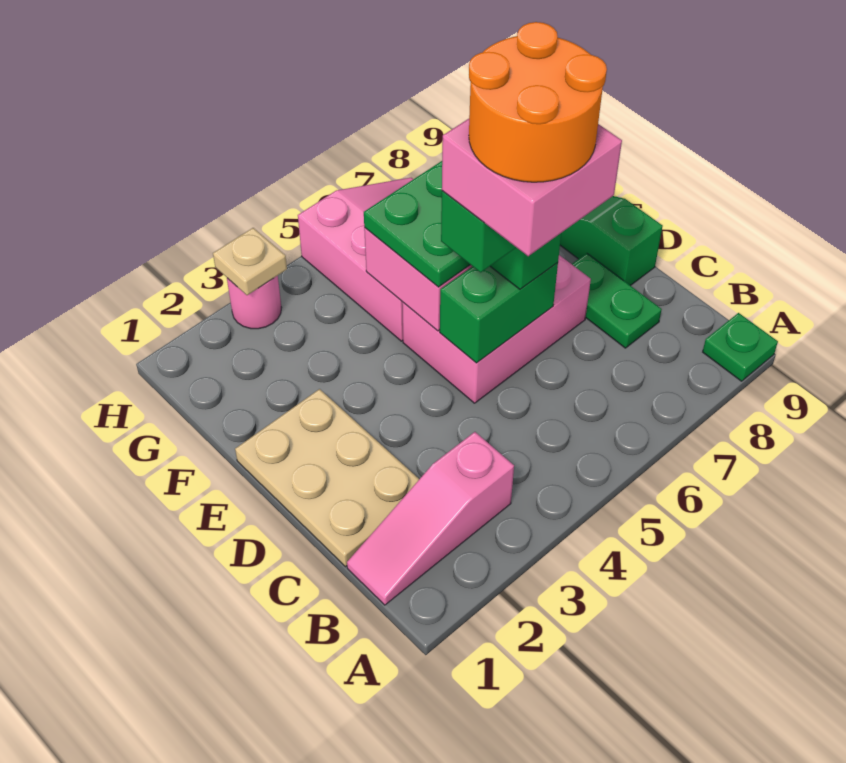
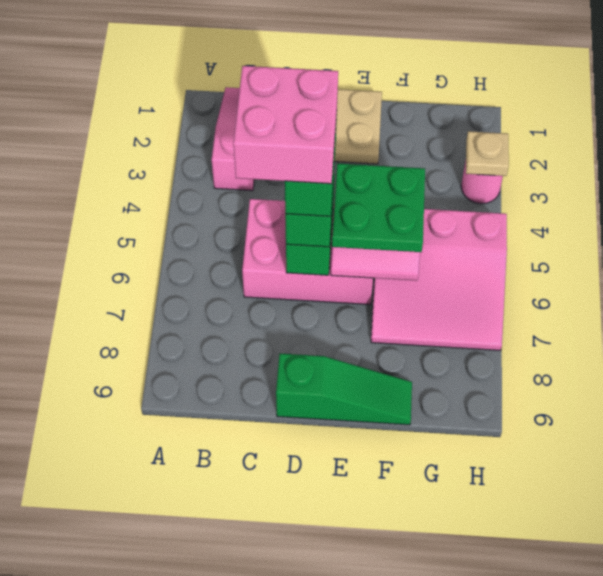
green 1x1 plate [703,313,778,381] -> none
orange 2x2 round brick [469,22,607,182] -> none
green 1x2 plate [572,253,662,348] -> none
pink 2x3 brick [402,255,591,403] -> pink 2x3 brick turned to [242,199,373,305]

